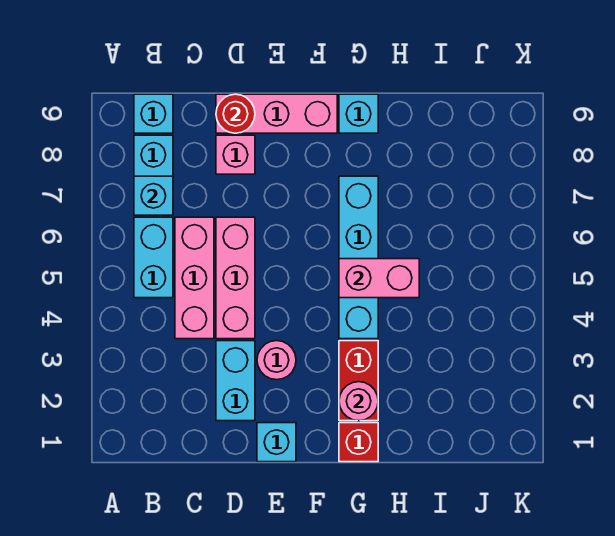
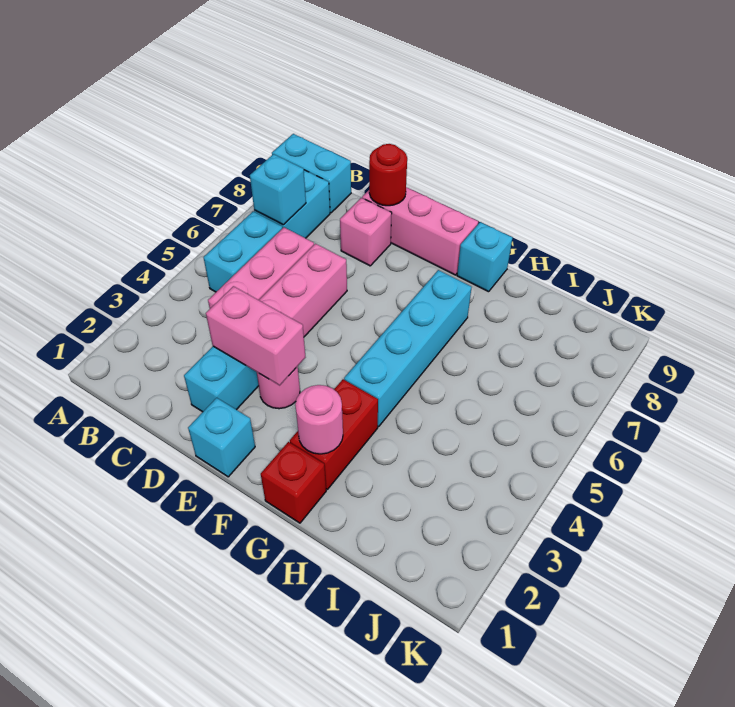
cyan 1x1 brick [134,94,173,133] -> cyan 1x2 brick [272,134,351,213]
pink 1x2 brick [339,259,419,298] -> pink 1x2 brick moved to [206,286,306,385]

